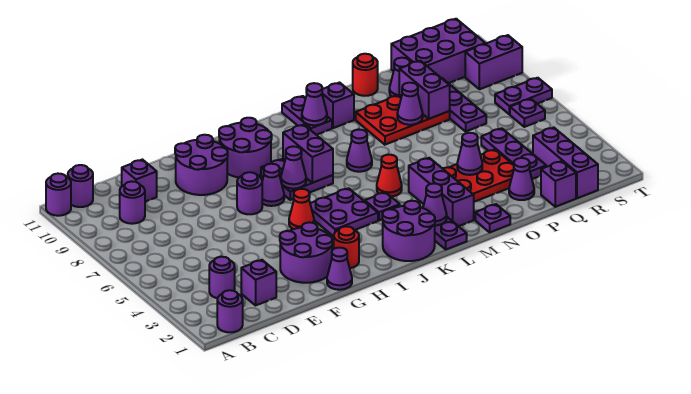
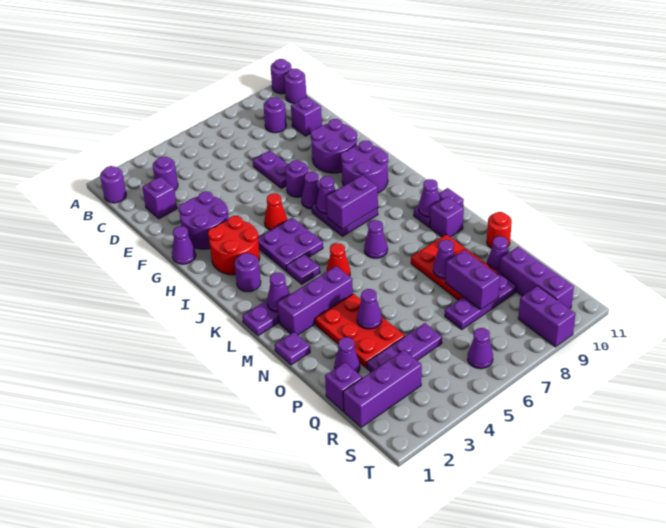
red 1x1 round brick [334,226,359,268] -> red 2x2 round brick [208,216,260,275]
purple 2x2 round brick [382,201,435,261] -> purple 1x1 round brick [234,253,261,292]
purple 1x2 brick [399,61,450,119] -> purple 1x2 brick turned to [446,250,500,310]
purple 2x3 brick [391,19,485,83] -> purple 1x3 brick [500,247,574,309]
purple 1x1 plate [510,99,545,127] -> purple 1x1 cone [468,328,493,369]
purple 1x2 plate [495,78,552,114] -> purple 1x2 plate moved to [253,150,288,188]

